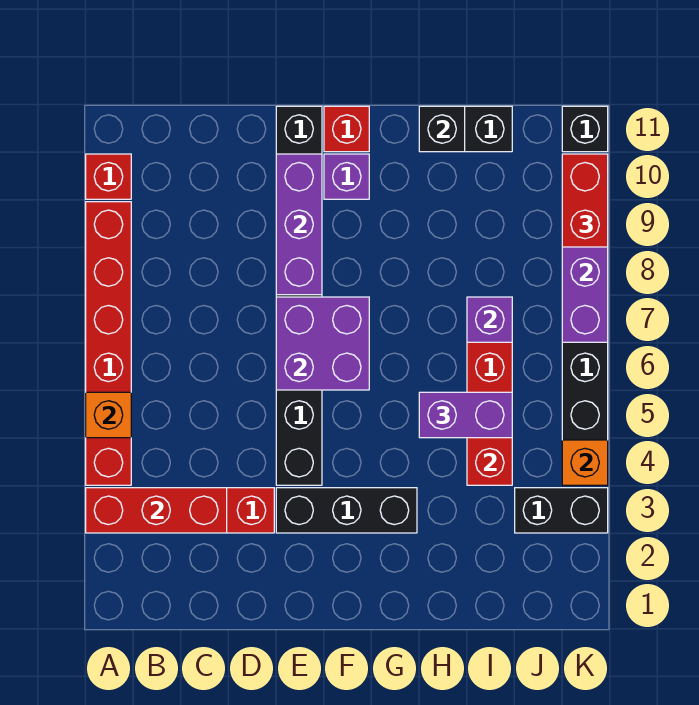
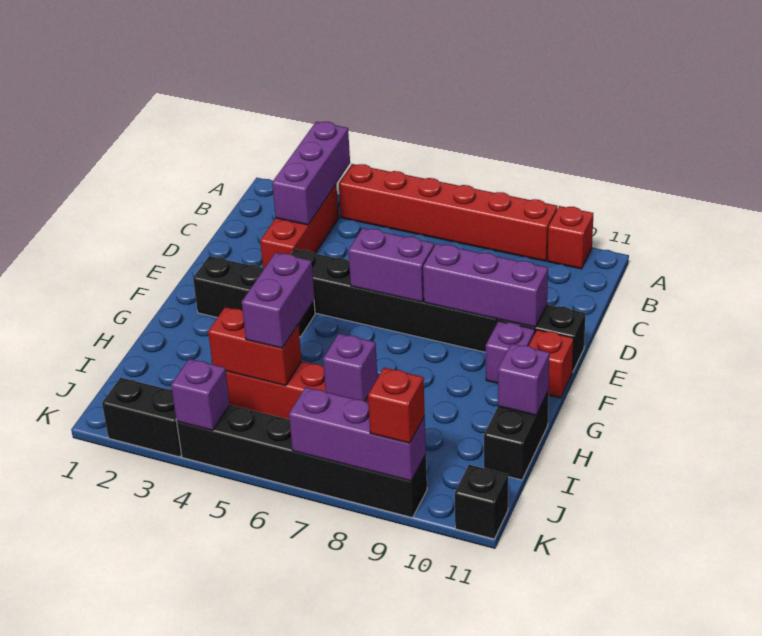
red 1x3 brick [86,488,227,533] -> purple 1x3 brick [272,122,350,225]
orange 1x1 brick [86,392,131,438] -> none
black 1x3 brick [276,488,417,533] -> black 1x3 brick turned to [193,256,315,337]
purple 2x2 brick [276,297,369,390] -> purple 1x2 brick [348,228,434,302]
black 1x1 brick [419,106,465,152] -> purple 1x1 brick [498,344,550,415]
black 1x2 brick [515,488,608,533] -> black 1x2 brick turned to [102,378,181,457]
orange 1x1 brick [562,440,608,485] -> purple 1x1 brick [171,359,230,430]
red 1x2 brick [562,154,608,247] -> red 1x1 brick [368,368,425,443]

